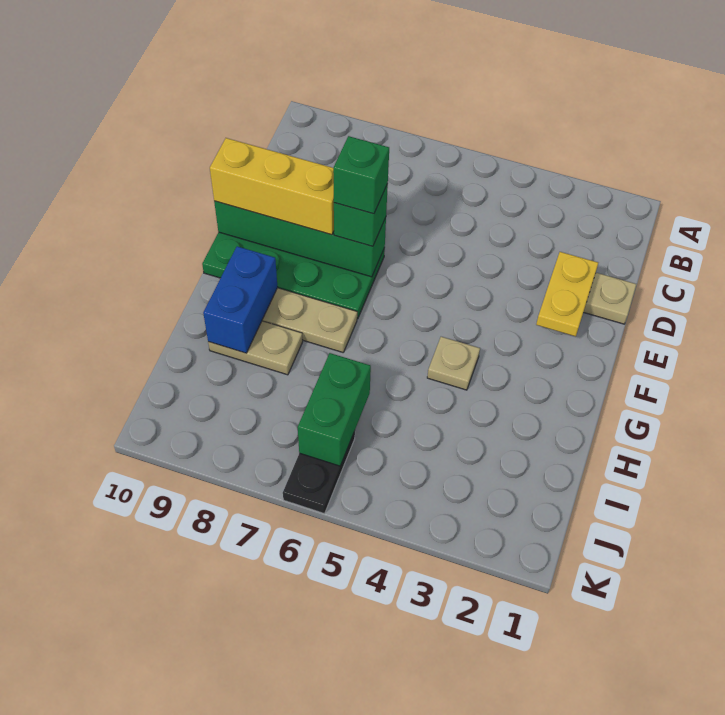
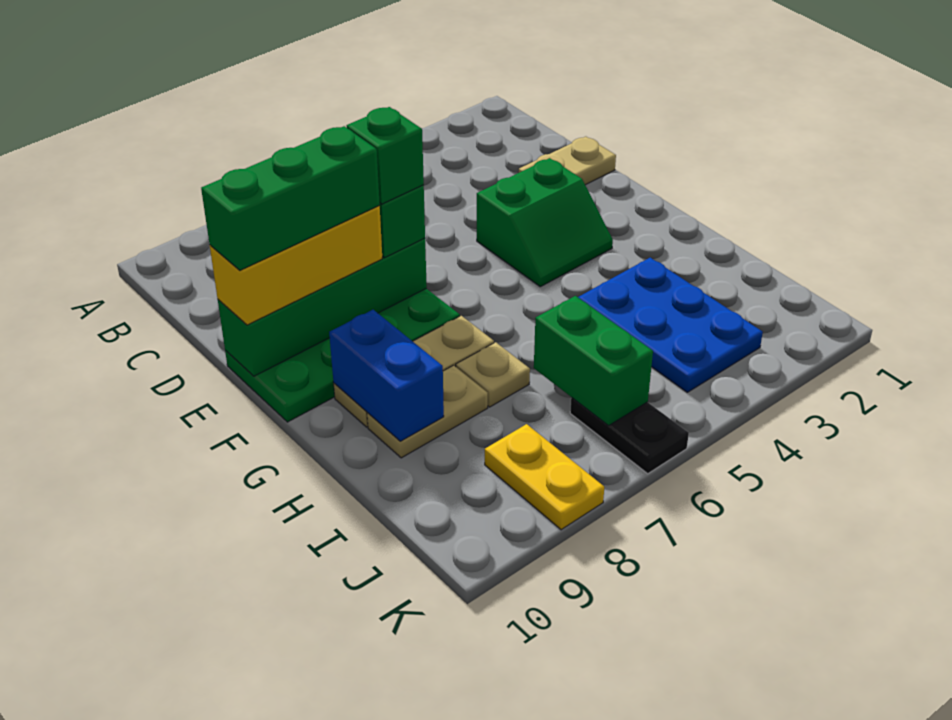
yellow 1x2 plate [536,252,598,336] -> yellow 1x2 plate moved to [485,424,604,530]
none -> green 2x2 slope [477,158,613,287]
none -> green 1x3 brick [201,126,380,270]
tan 1x1 plate [427,337,480,390] -> tan 1x1 plate moved to [456,342,530,407]
none -> blue 2x3 plate [578,258,763,392]

